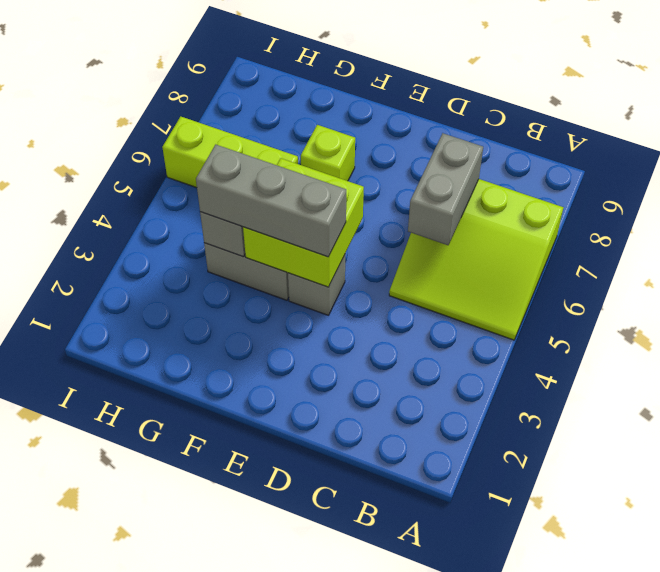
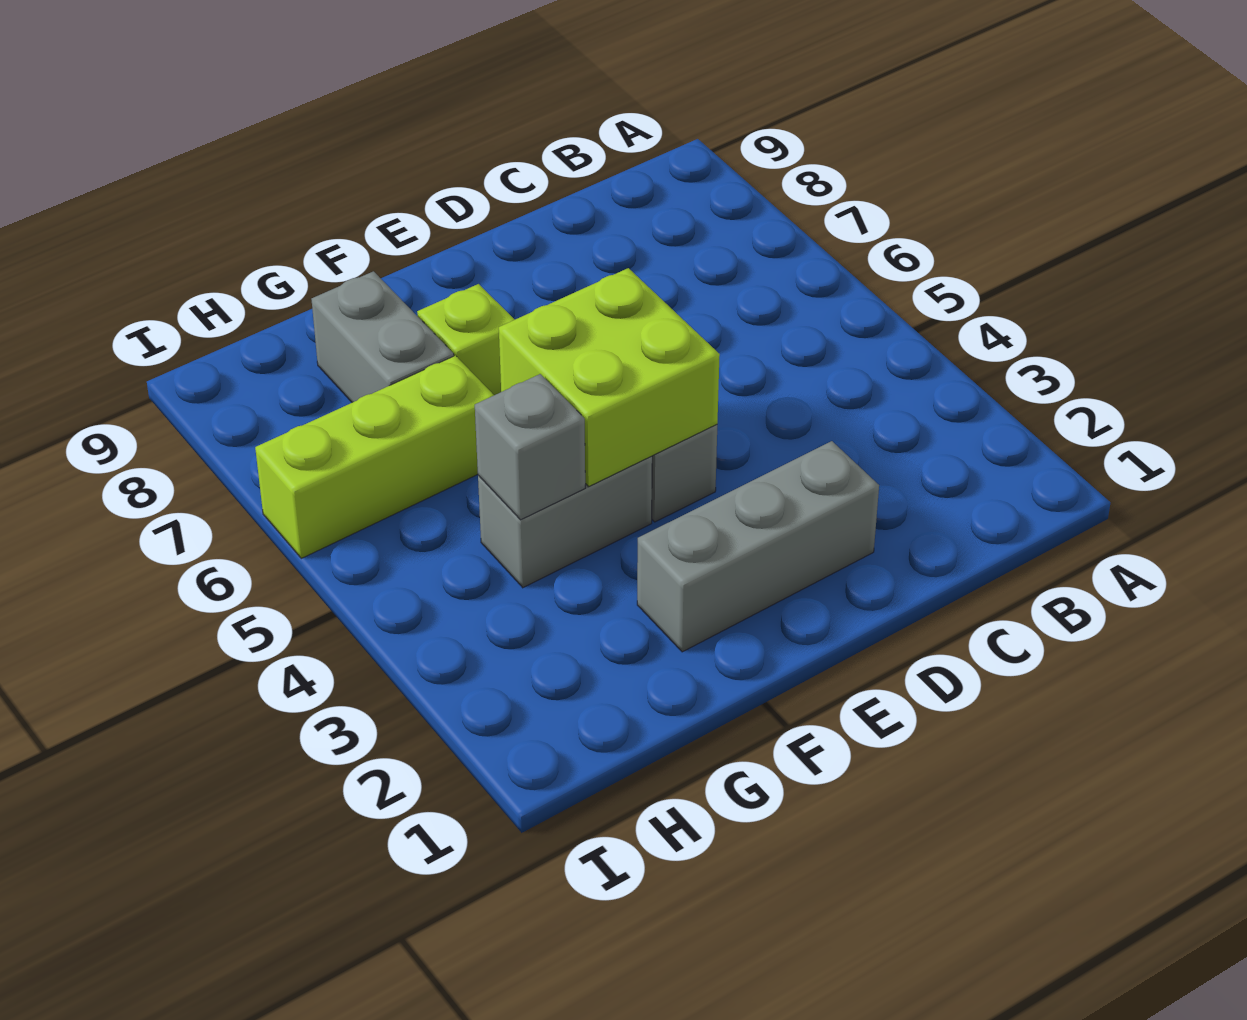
lime 3x3 slope [389,179,564,340] -> none
grey 1x2 brick [408,133,483,245] -> grey 1x2 brick moved to [311,271,454,403]
grey 1x3 brick [196,145,346,257] -> grey 1x3 brick moved to [637,441,879,652]

